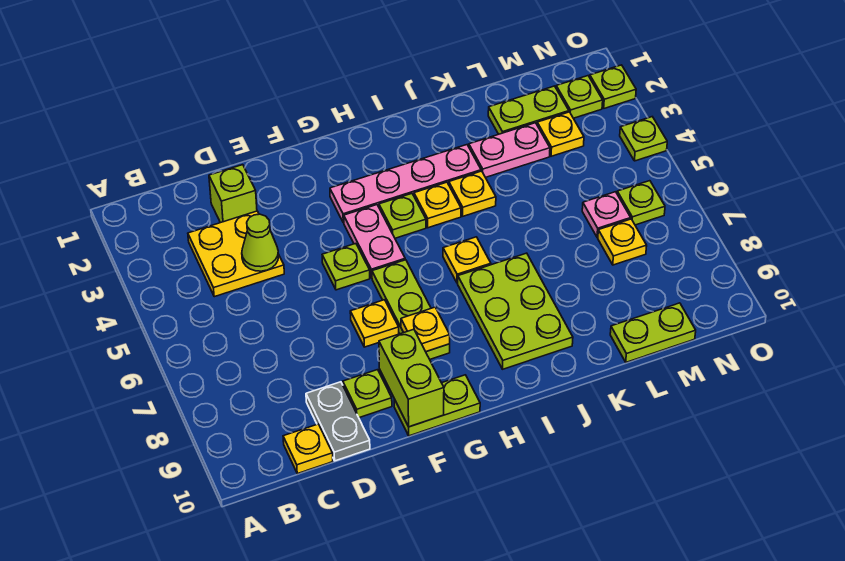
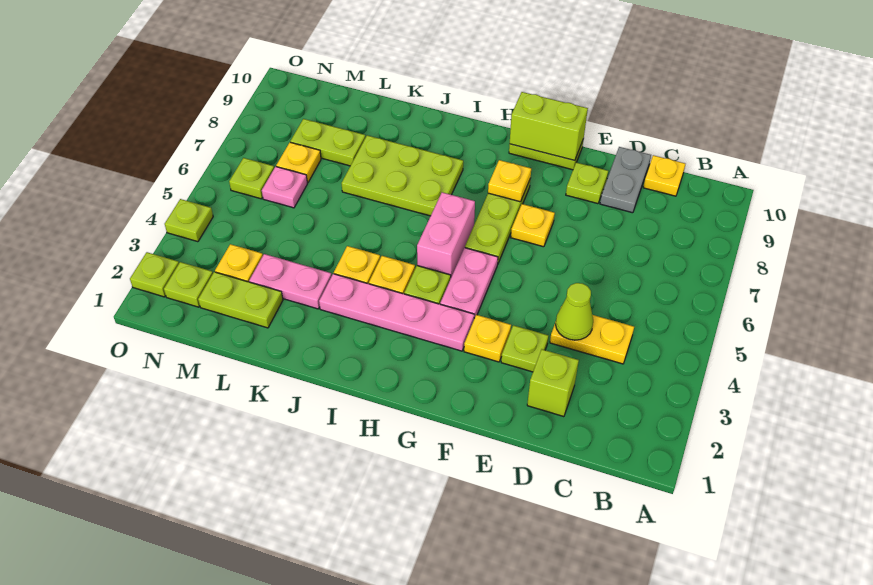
yellow 2x2 plate [188,211,284,297] -> yellow 1x2 plate [550,306,634,364]
lime 1x1 plate [322,244,370,290] -> lime 1x1 plate moved to [501,325,548,372]
lime 1x2 brick [379,329,444,427] -> lime 1x2 brick turned to [510,92,588,160]
none -> pink 1x2 brick [417,192,475,279]
yellow 1x1 plate [443,237,491,283] -> yellow 1x1 plate moved to [464,315,511,362]
lime 2x3 plate [458,253,573,369] -> lime 2x3 plate turned to [342,135,463,216]
lime 1x2 plate [610,303,696,362] -> lime 1x2 plate moved to [290,119,366,166]

